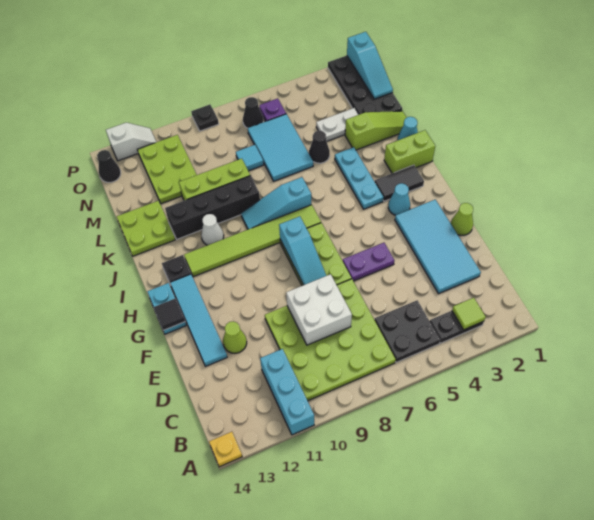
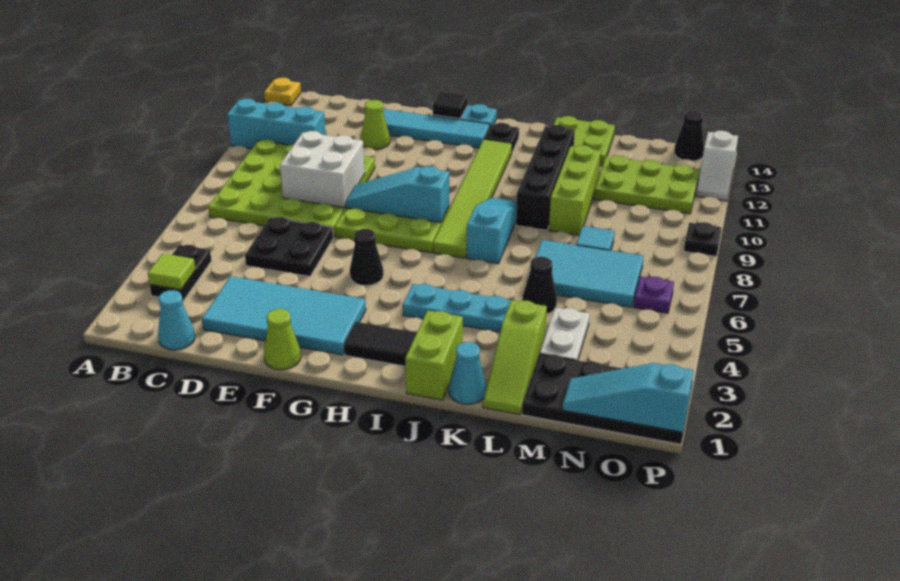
black 2x2 plate [374,300,440,362] -> black 2x2 plate moved to [245,217,333,276]
purple 1x2 plate [343,243,394,281] -> none
cyan 1x1 cone [388,183,410,215] -> cyan 1x1 cone moved to [158,290,195,350]
black 1x2 tile [375,165,424,201] -> black 1x2 tile turned to [344,322,417,366]
white 1x1 cone [201,214,224,245] -> none
black 1x1 cone [243,97,263,128] -> black 1x1 cone moved to [350,229,384,285]

